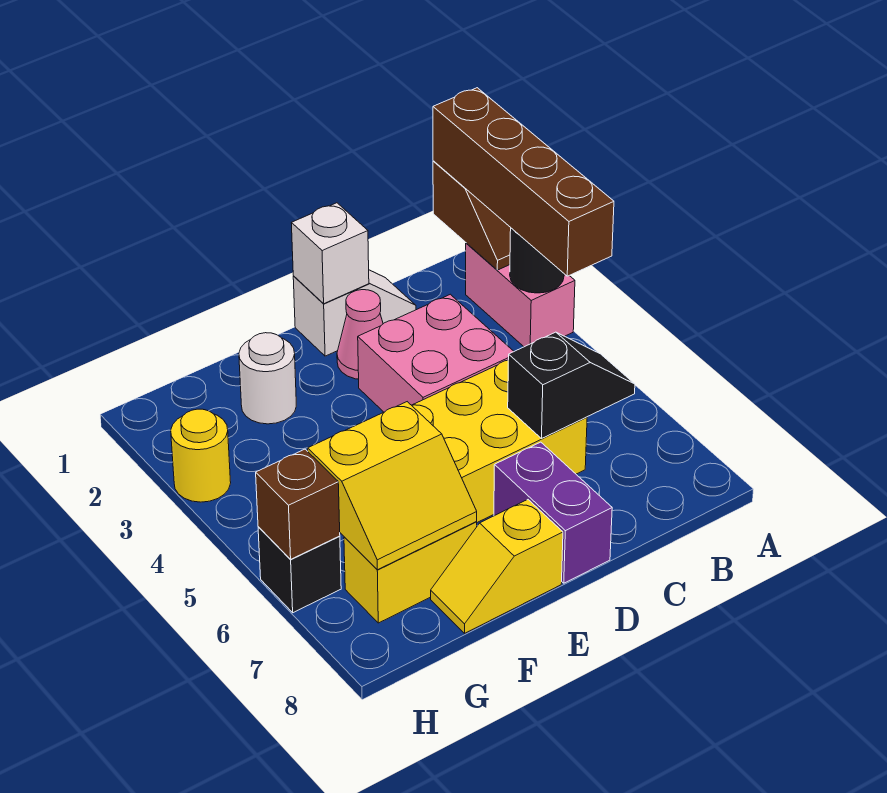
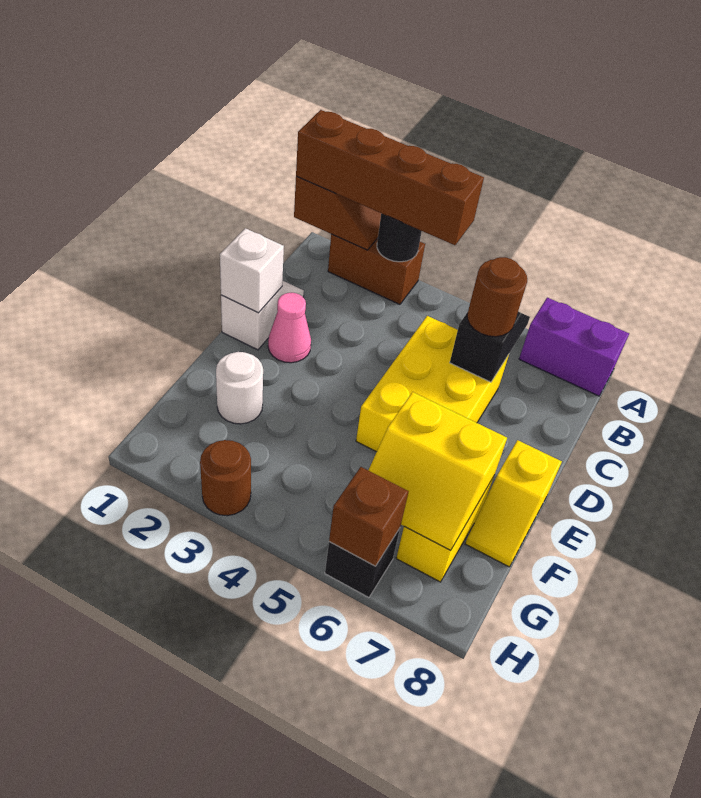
pink 1x2 brick [466,243,575,347] -> brown 1x2 brick [328,234,425,304]
pink 2x2 brick [358,294,514,412] -> none
none -> brown 1x1 round brick [467,257,527,337]
purple 1x2 brick [494,442,612,583] -> purple 1x2 brick moved to [519,298,629,396]
yellow 2x2 slope [308,402,477,570] -> yellow 2x2 slope turned to [368,392,507,550]
yellow 1x1 round brick [171,409,231,502] -> brown 1x1 round brick [200,440,251,516]

